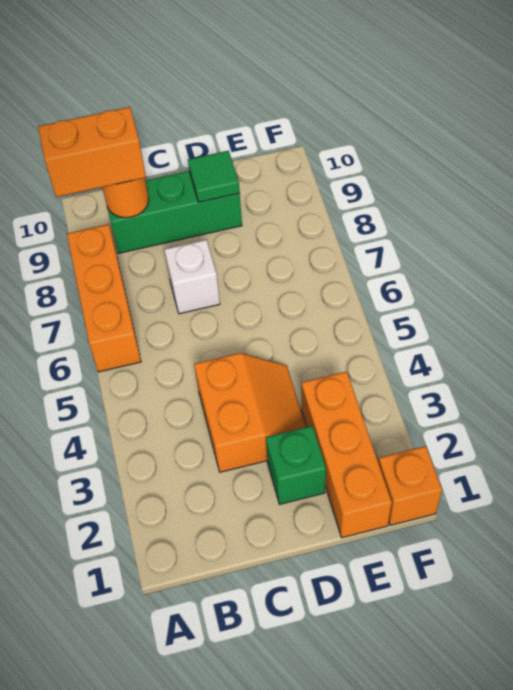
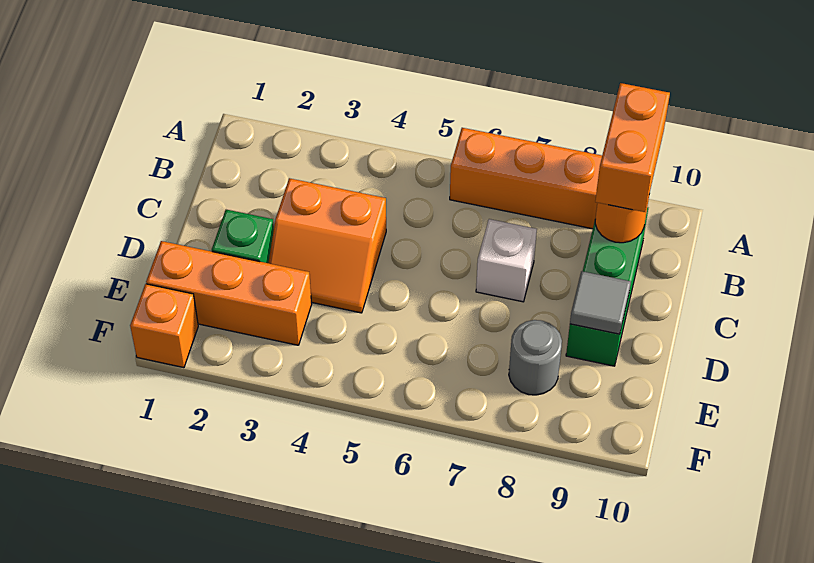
green 1x1 tile [188,151,240,202] -> grey 1x1 tile [570,271,631,334]
none -> grey 1x1 round brick [509,320,562,395]

